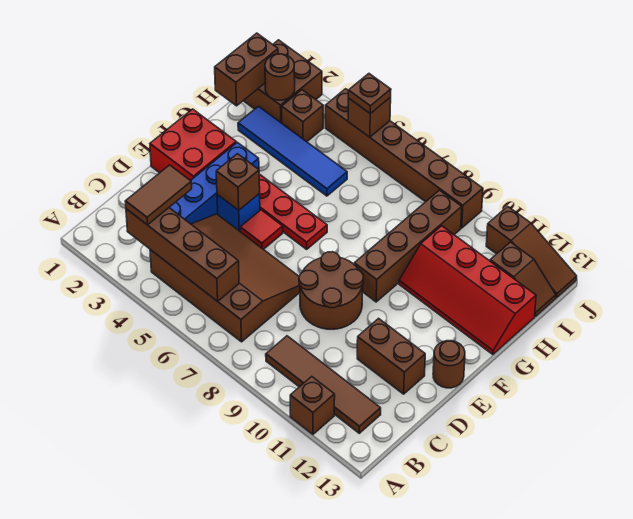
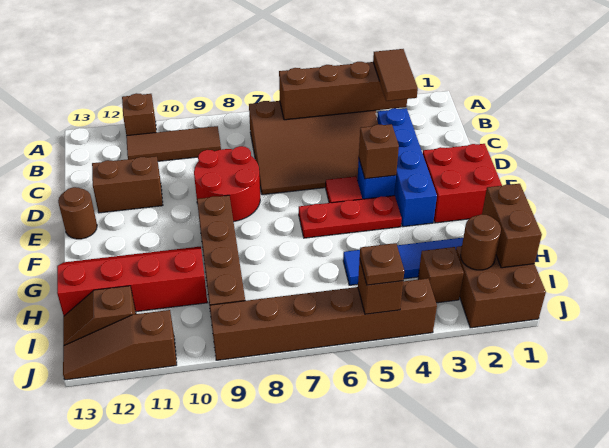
brown 1x4 tile [266,336,381,433] -> brown 1x3 tile [126,126,221,161]
brown 2x2 round brick [299,252,364,329] -> red 2x2 round brick [194,146,260,222]

